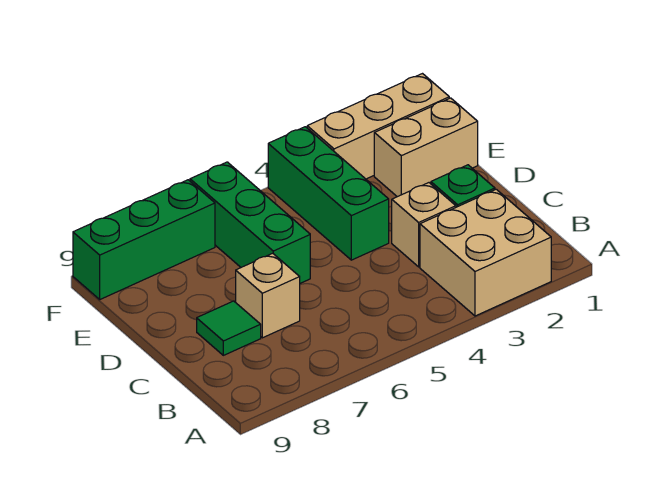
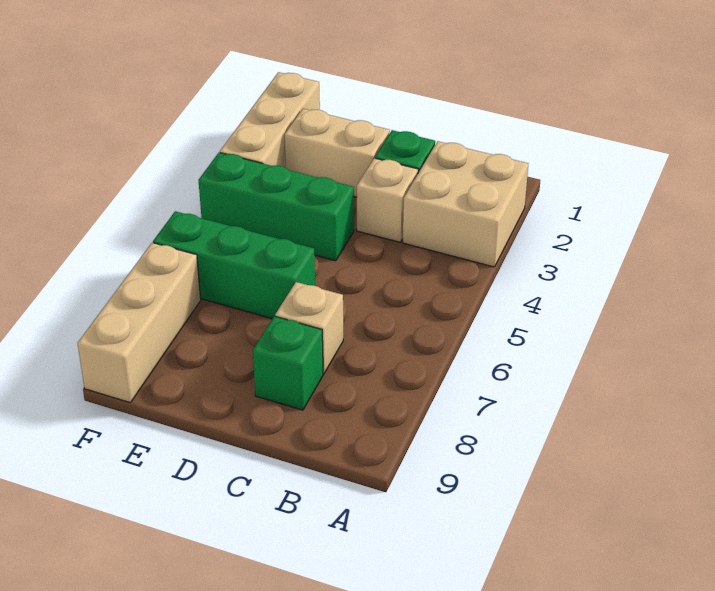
green 1x1 tile [197,301,261,355] -> green 1x1 brick [253,316,323,410]
tan 1x2 brick [374,98,478,197] -> tan 1x2 brick turned to [285,109,390,197]
green 1x3 brick [73,180,215,299] -> tan 1x3 brick [78,243,201,403]

